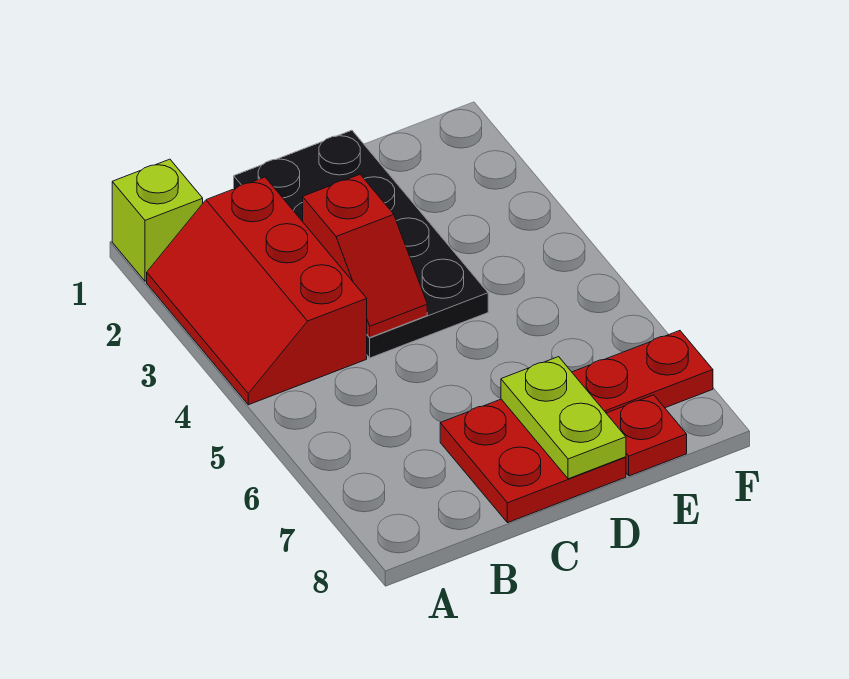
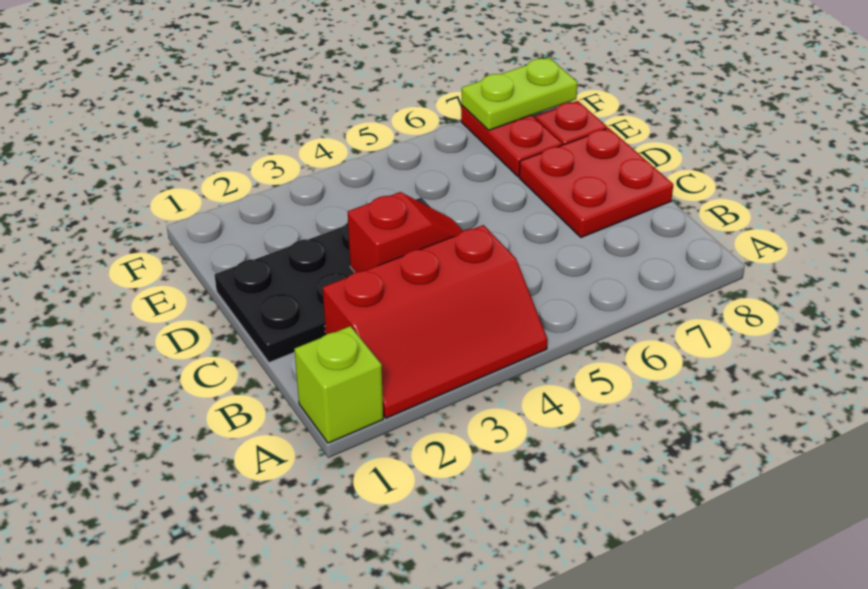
lime 1x2 plate [501,357,626,479] -> lime 1x2 plate moved to [462,58,578,130]

